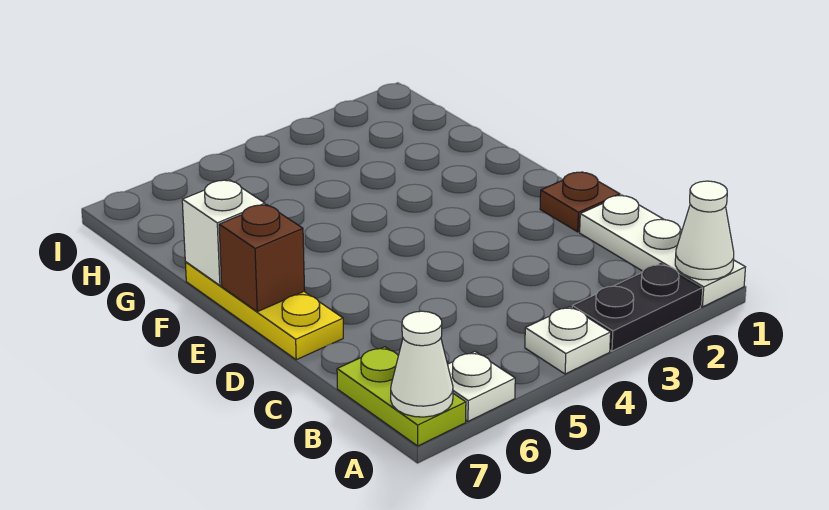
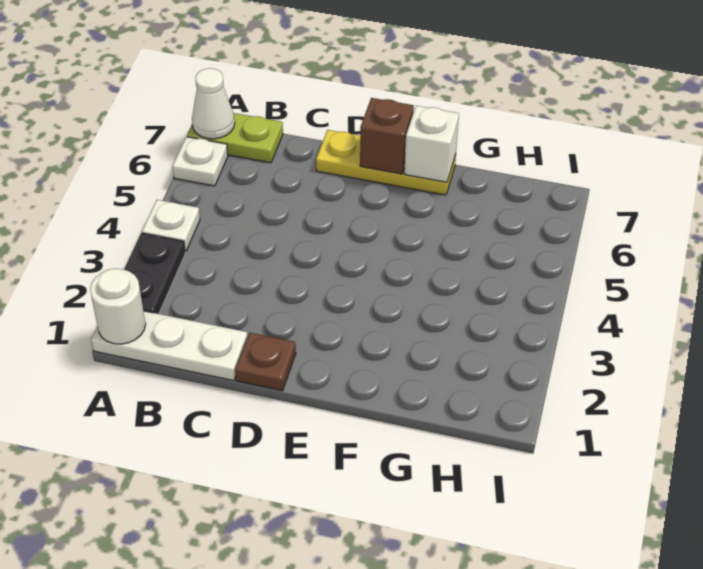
white 1x1 cone [675,181,734,280] -> white 1x1 round brick [90,269,146,344]

